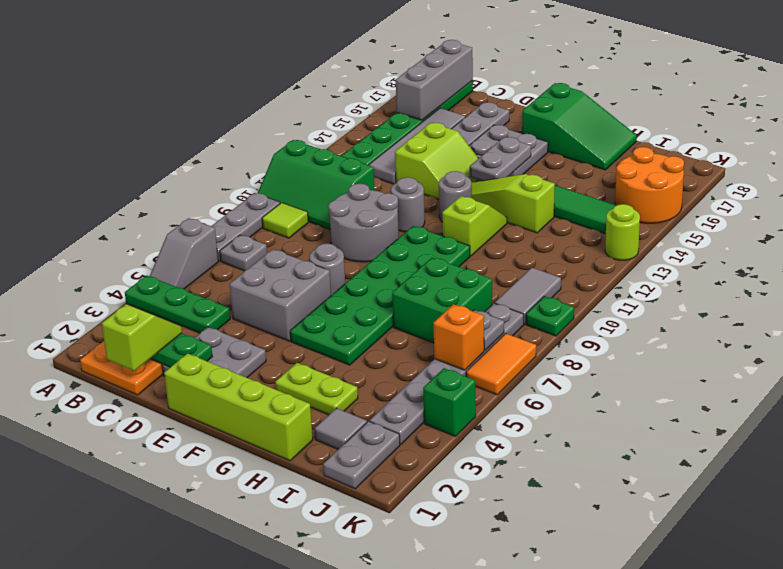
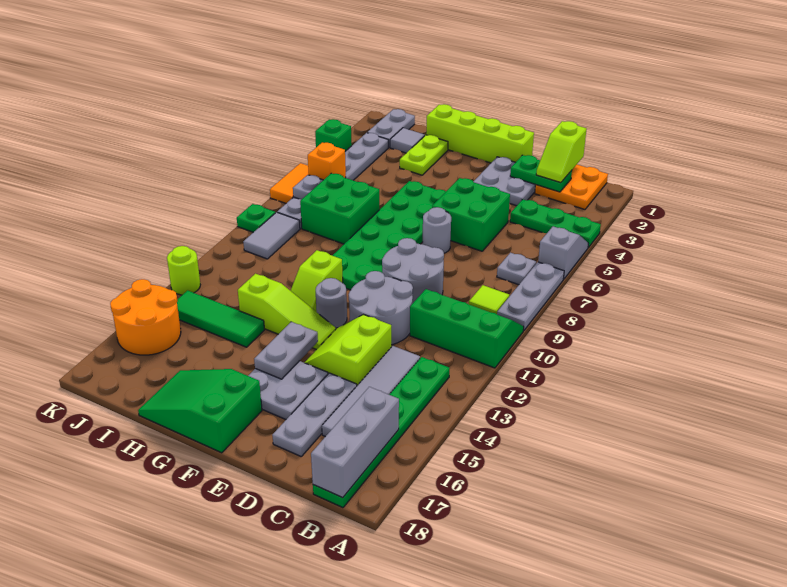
grey 2x2 brick [230,249,331,341] -> green 2x2 brick [432,178,510,251]
grey 1x1 round brick [391,177,425,232] -> grey 2x2 round brick [349,271,413,345]
lime 1x2 plate [275,363,358,415] -> lime 1x2 plate turned to [400,135,448,175]

